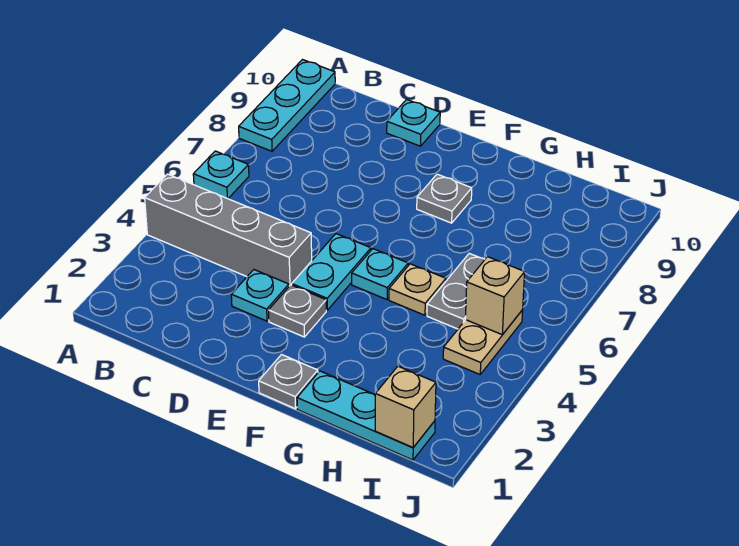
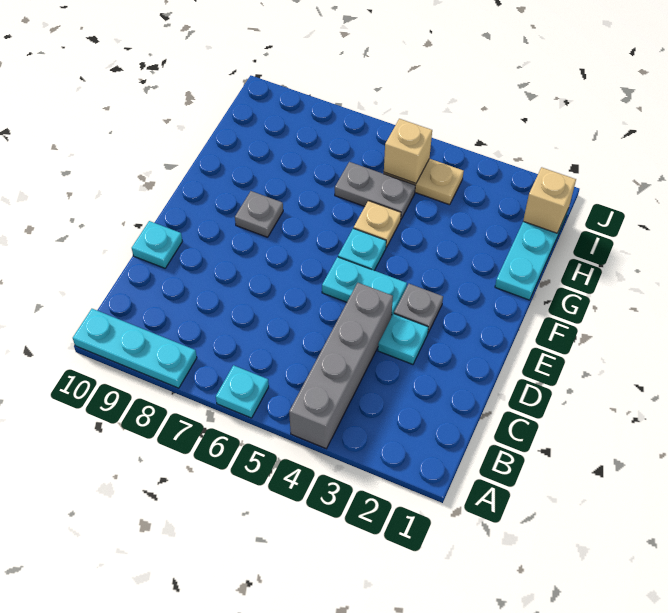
grey 1x1 plate [259,355,318,409] -> none

